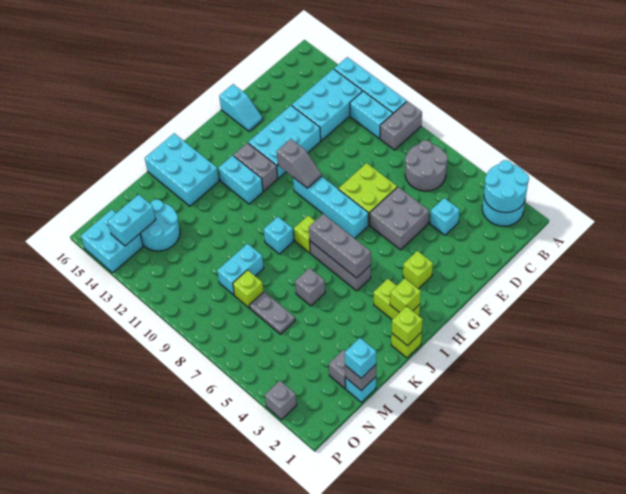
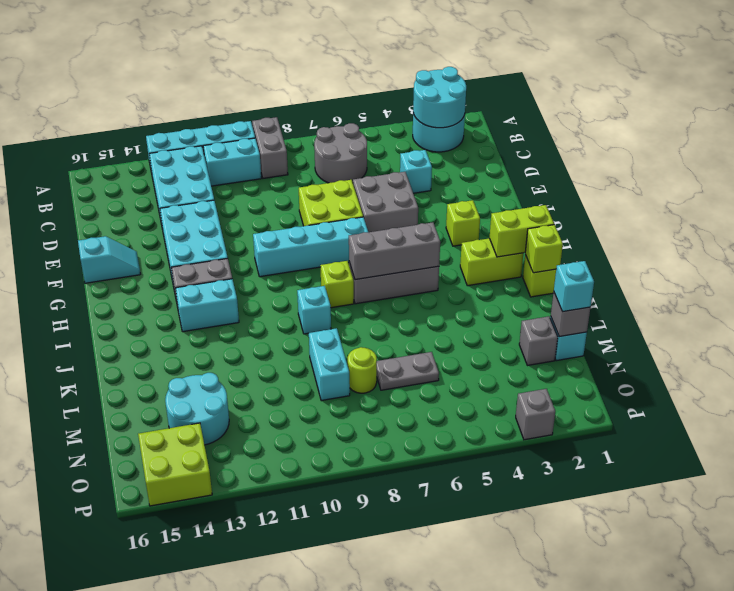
grey 1x2 slope [277,139,322,188] -> none
lime 1x1 brick [390,278,421,313] -> lime 1x2 brick [490,205,554,257]
cyan 2x3 brick [145,133,219,206] -> none
grey 1x1 brick [295,268,325,306] -> none
lime 1x1 brick [233,270,263,308] -> lime 1x1 round brick [347,347,377,393]
cyan 1x2 brick [108,194,156,246] -> none
cyan 2x2 brick [81,210,143,273] -> lime 2x2 brick [138,423,212,506]

